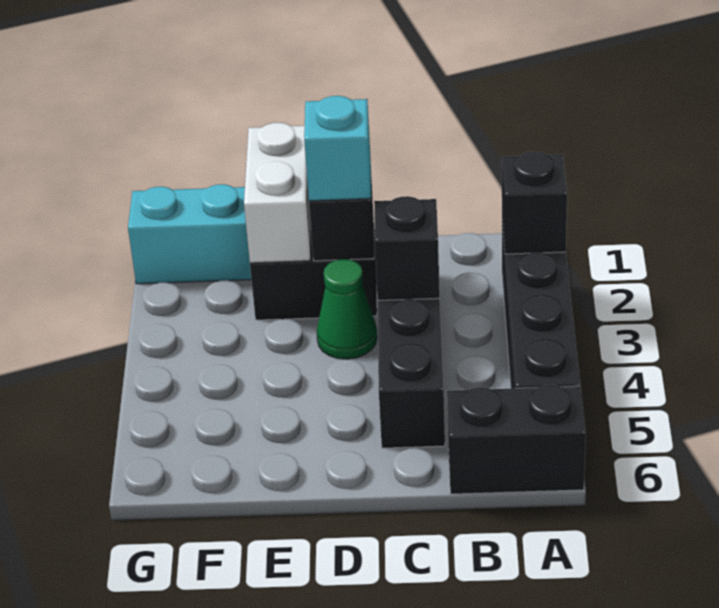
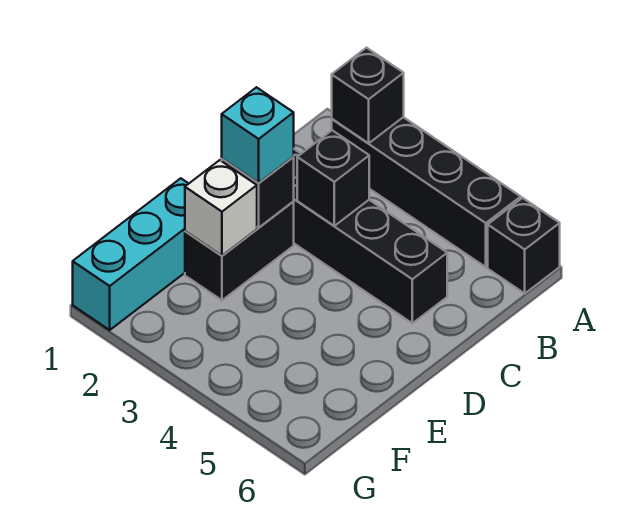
black 1x2 brick [447,385,586,494] -> black 1x1 brick [488,198,560,293]
green 1x1 cone [317,259,377,359] -> none
white 1x2 brick [244,123,311,263] -> white 1x1 brick [185,160,257,256]

